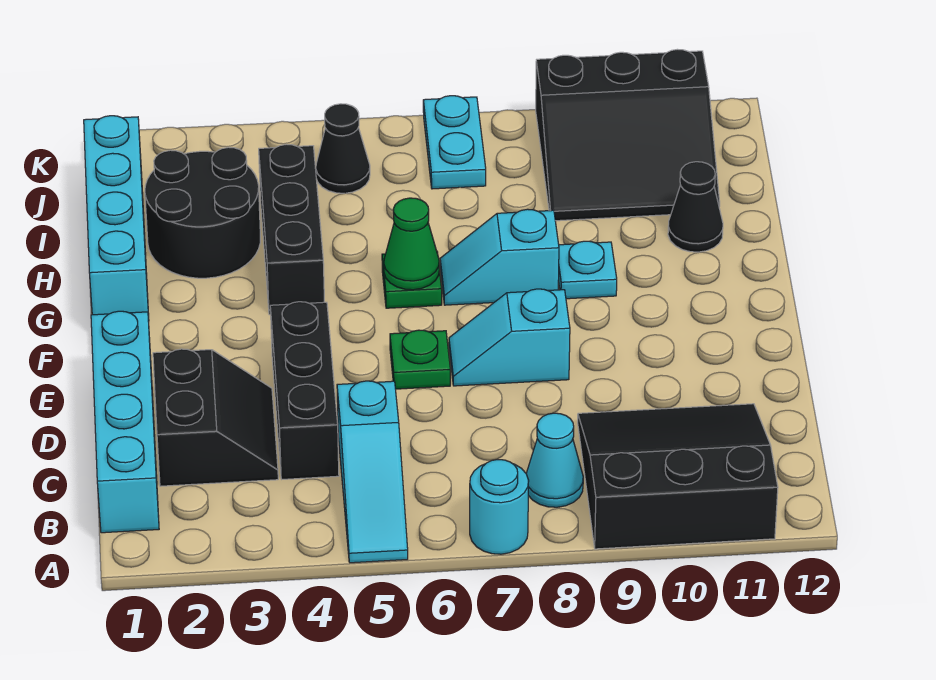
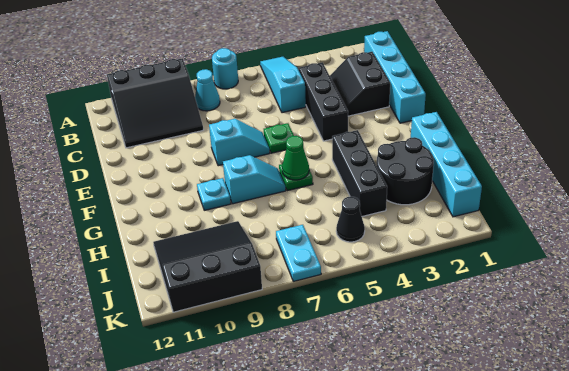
black 1x1 cone [668,162,723,252] -> none

